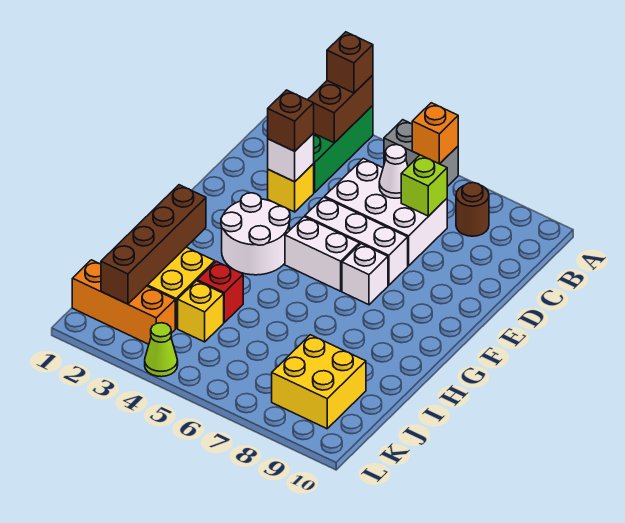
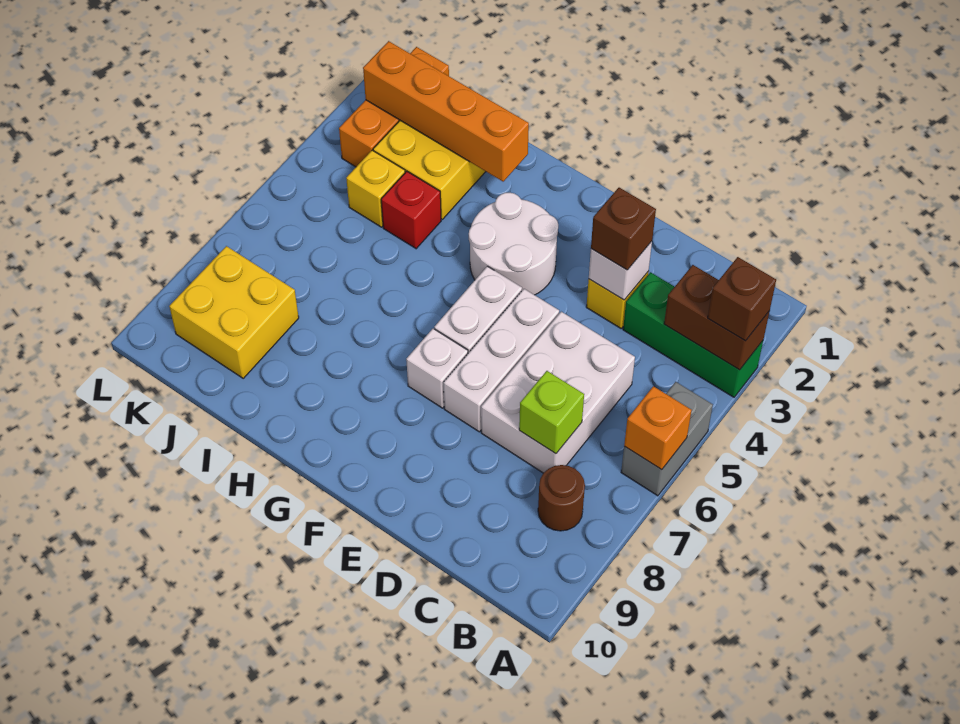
white 1x1 cone [379,145,408,198] -> none
brown 1x4 brick [101,185,206,304] -> orange 1x4 brick [363,41,529,181]
lime 1x1 cone [145,323,178,377] -> none

